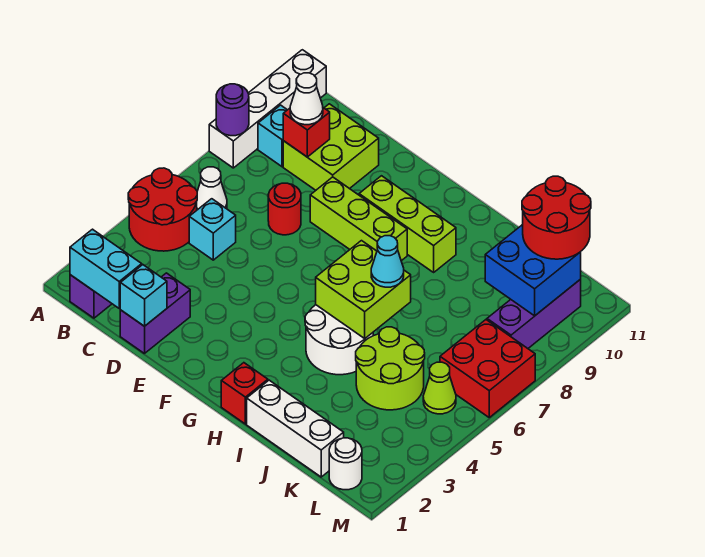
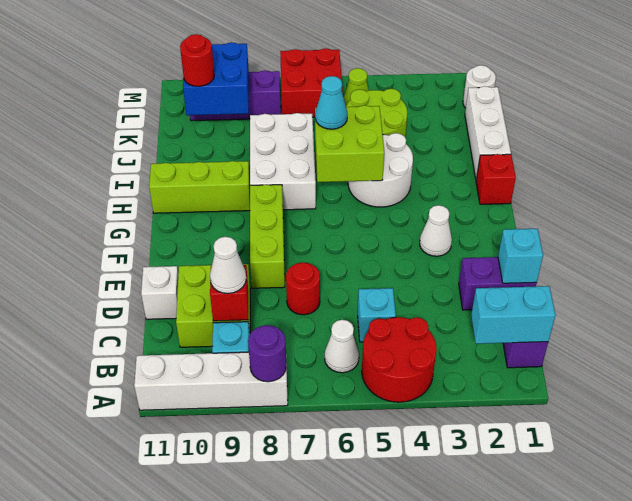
cyan 1x2 brick [70,229,142,308] -> cyan 1x2 brick turned to [471,286,555,344]
none -> white 1x1 brick [141,266,178,319]
none -> white 1x1 cone [420,205,452,256]
lime 1x3 brick [359,176,456,272] -> lime 1x3 brick turned to [149,161,250,213]
none -> white 2x3 brick [250,113,316,210]
red 2x2 round brick [522,176,591,259] -> red 1x1 round brick [180,34,214,86]

